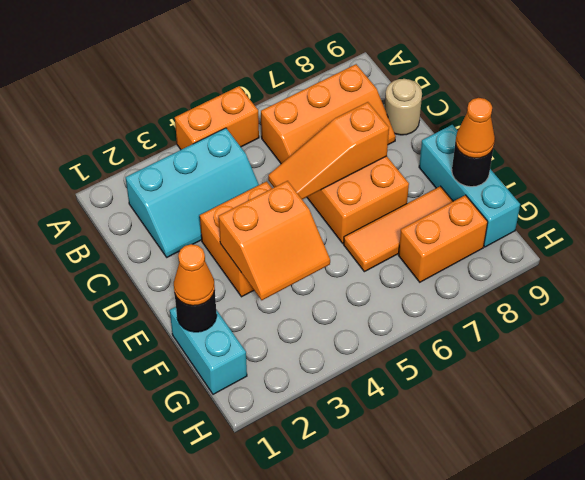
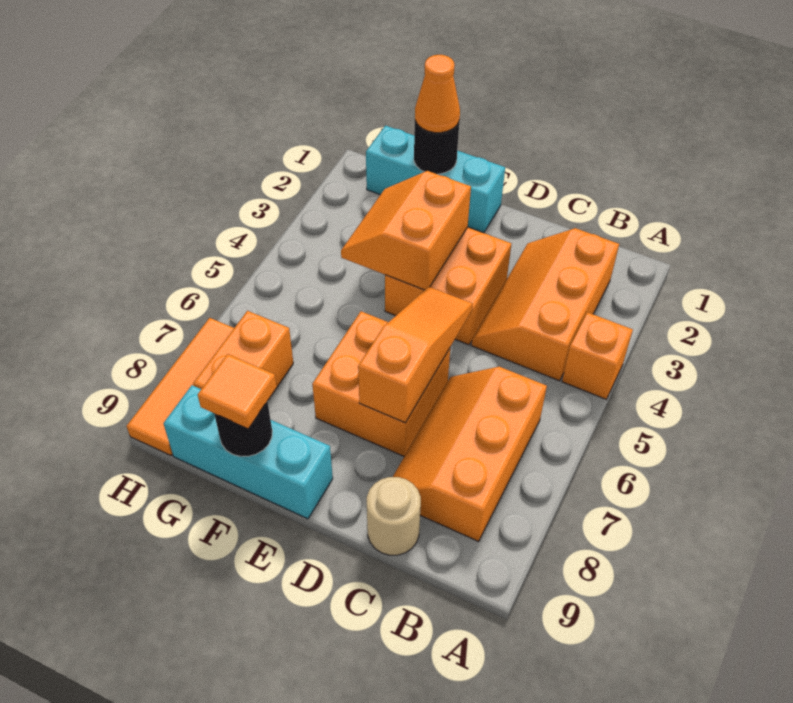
orange 1x2 brick [175,86,259,150] -> orange 1x1 brick [562,312,633,399]
cyan 2x3 slope [126,128,259,257] -> orange 2x3 slope [471,228,619,381]
cyan 1x2 brick [170,307,247,394] -> cyan 1x3 brick [366,126,505,233]
orange 1x3 tile [344,186,453,272] -> orange 1x3 tile moved to [127,318,234,455]
orange 1x1 cone [456,98,495,158] -> orange 1x1 tile [198,354,277,428]

